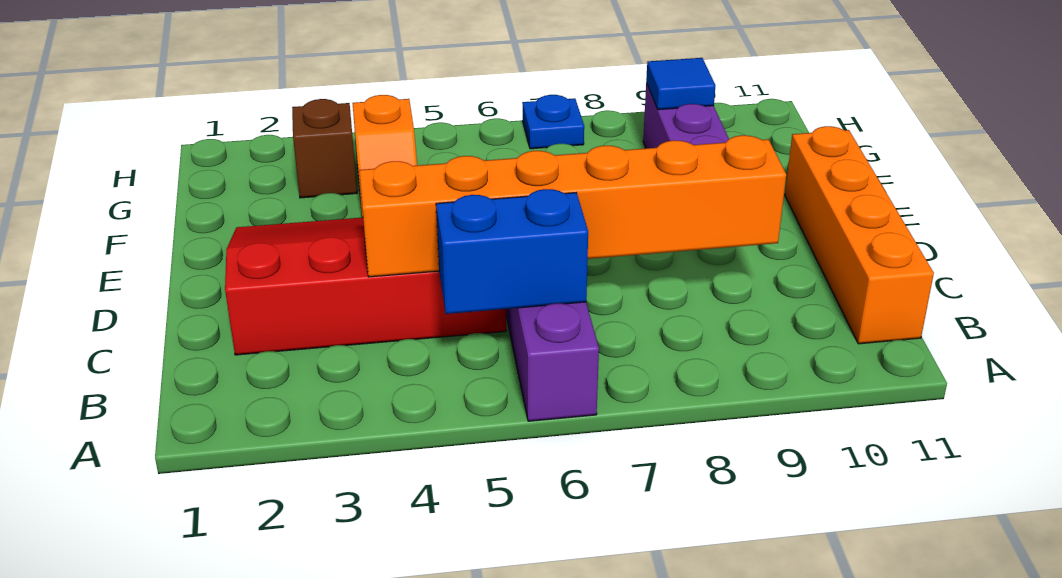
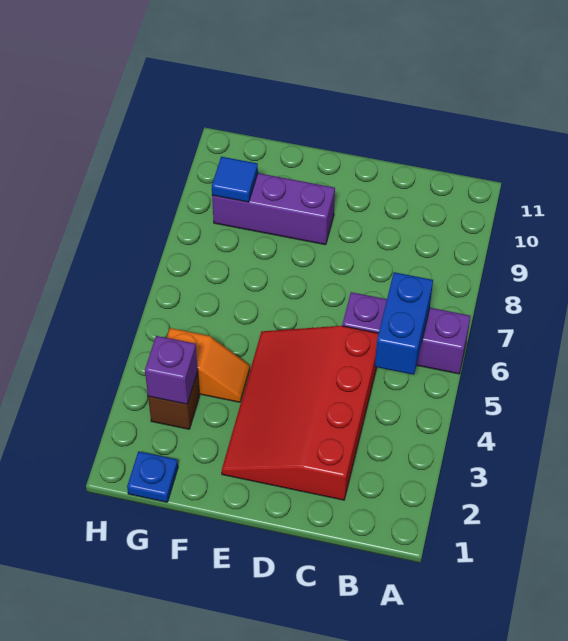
orange 1x4 brick [785,126,934,344] -> none
orange 1x6 brick [359,135,786,277] -> none
none -> purple 1x1 brick [145,336,198,404]
blue 1x1 plate [522,95,584,149] -> blue 1x1 plate moved to [127,451,178,502]

